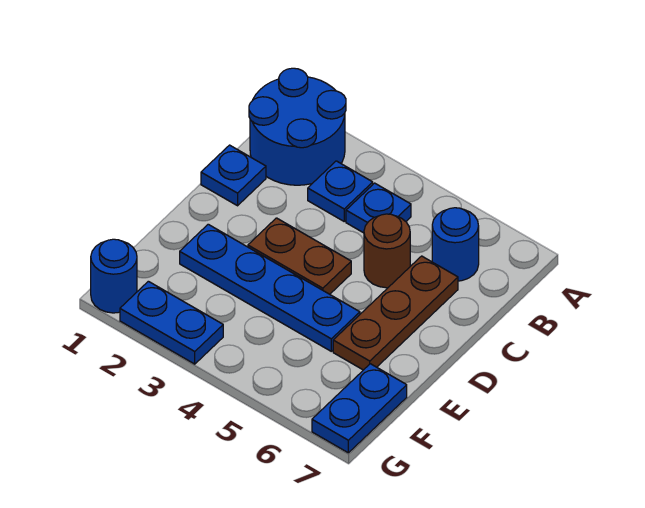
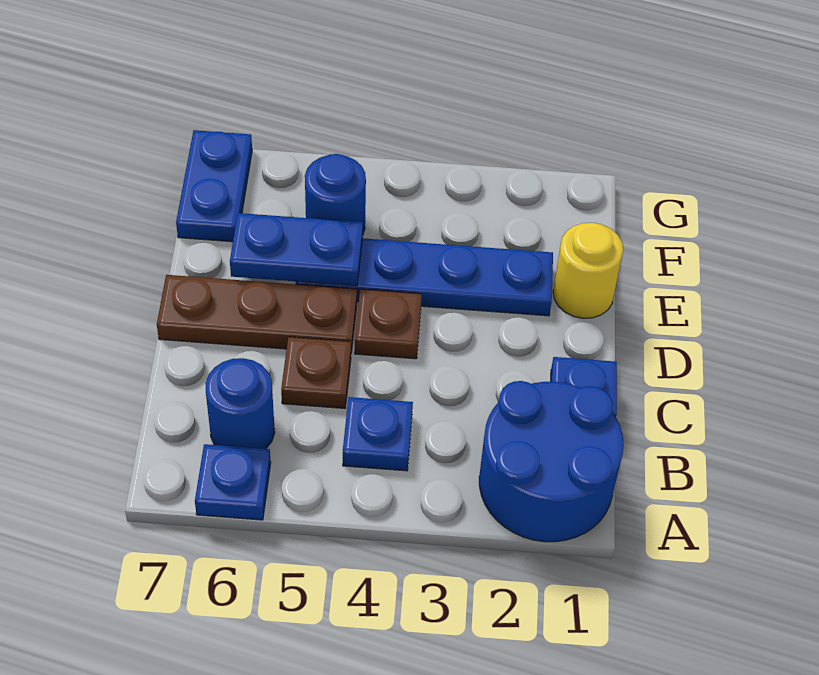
blue 1x1 plate [308,161,373,221] -> blue 1x1 plate moved to [195,444,271,520]
brown 1x1 round brick [364,214,410,288] -> brown 1x1 plate [281,337,351,408]
brown 1x3 plate [333,256,458,370] -> brown 1x3 plate turned to [157,275,357,353]
brown 1x2 plate [248,218,351,294] -> brown 1x1 plate [355,289,422,359]
none -> yellow 1x1 round brick [553,223,623,318]
blue 1x1 round brick [91,239,137,313] -> blue 1x1 round brick moved to [305,154,366,233]
blue 1x2 plate [120,281,223,364] -> blue 1x2 plate moved to [230,213,363,286]

